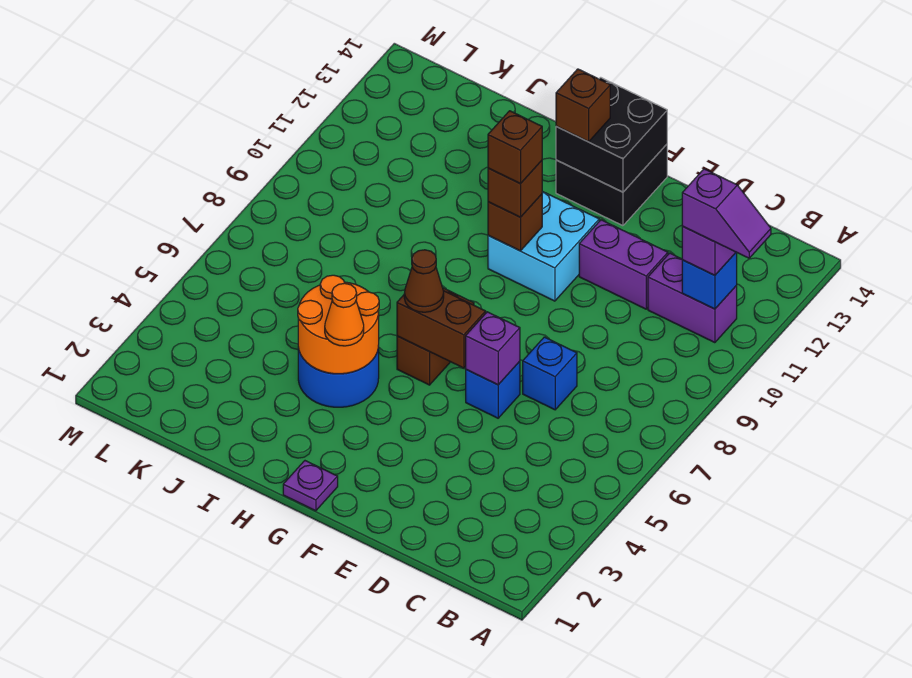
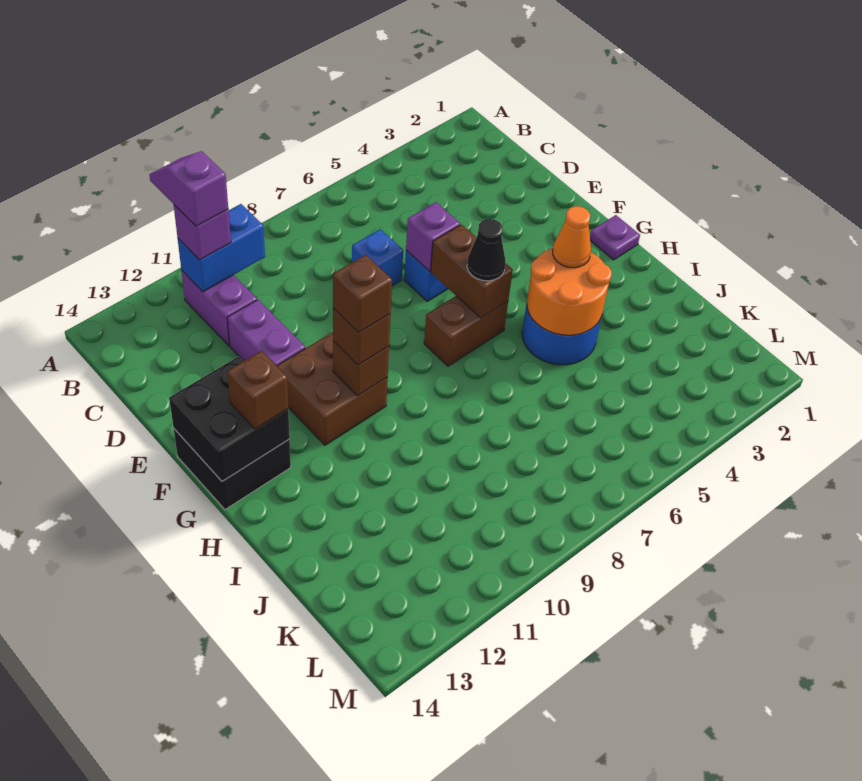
blue 1x1 brick [682,252,737,309] -> blue 1x2 brick [178,204,265,292]
cyan 2x2 brick [488,191,599,301] -> brown 2x2 brick [277,332,388,445]
brown 1x1 cone [404,250,444,312] -> black 1x1 cone [467,219,506,281]

